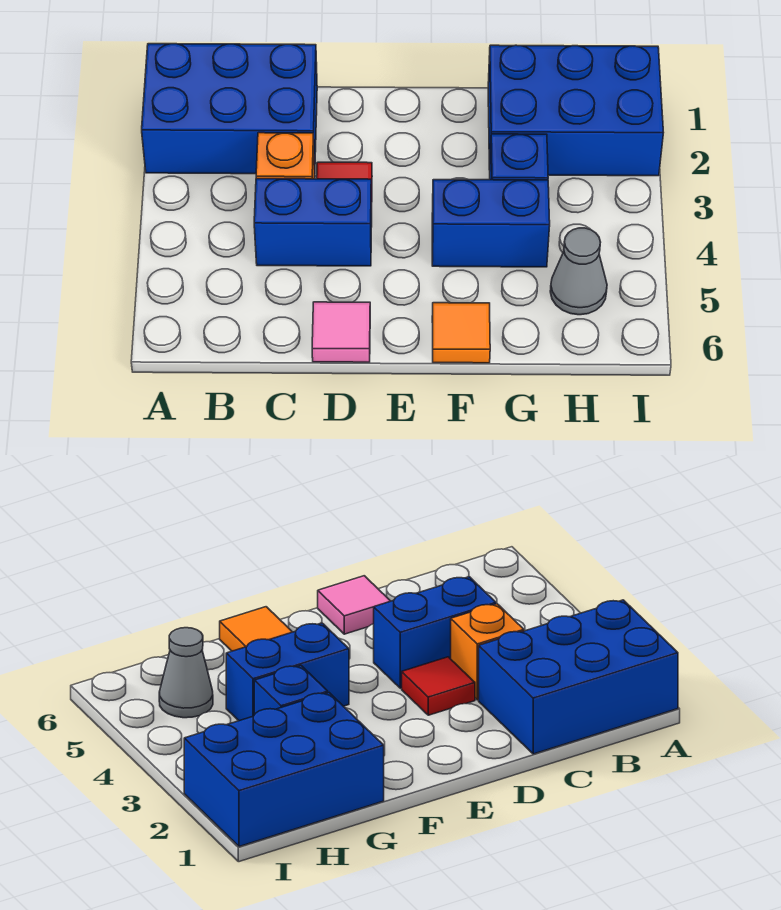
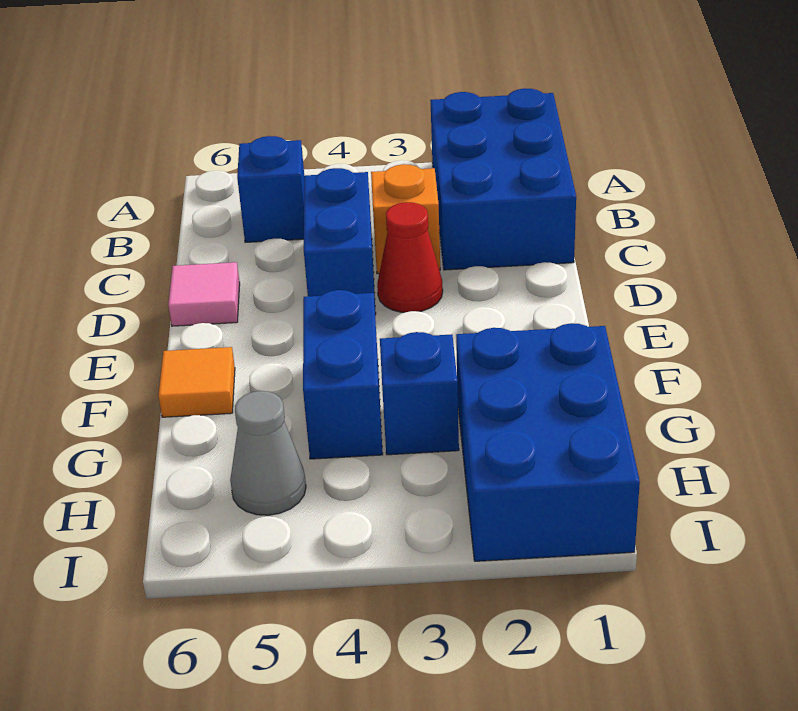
none -> blue 1x1 brick [237,136,304,242]
red 1x1 tile [317,162,372,213] -> red 1x1 cone [377,202,443,312]

